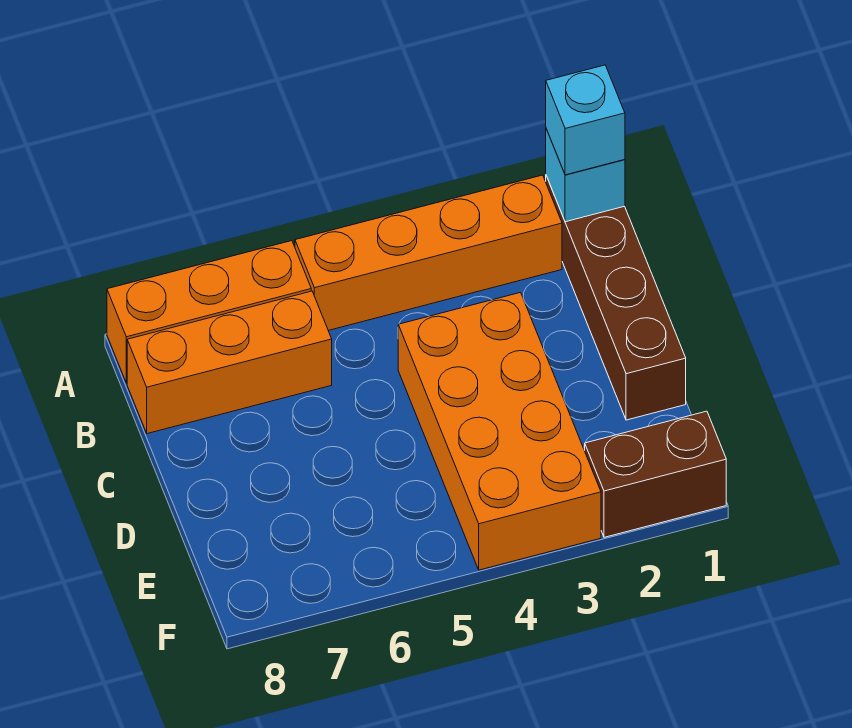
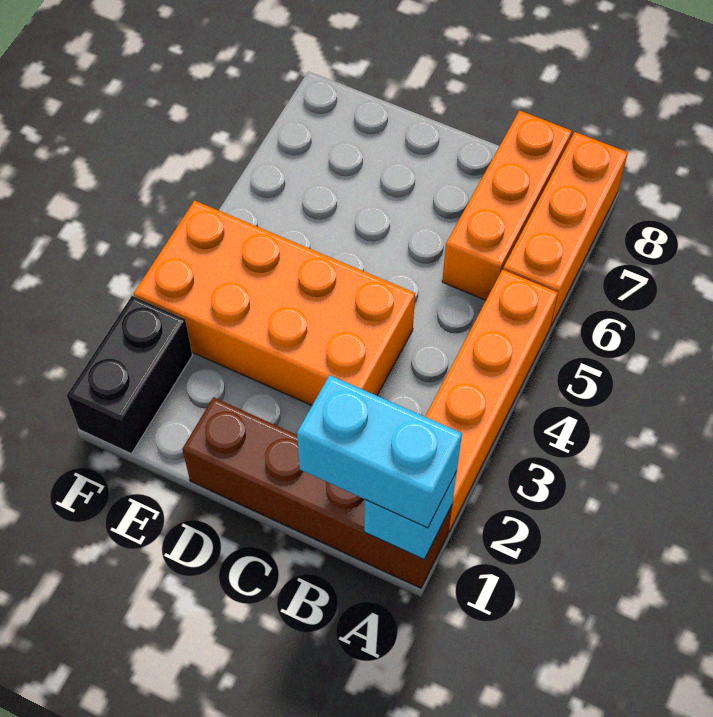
cyan 1x1 brick [546,65,625,175] -> cyan 1x2 brick [297,375,462,528]
brown 1x2 brick [585,411,726,537] -> black 1x2 brick [67,296,192,454]

